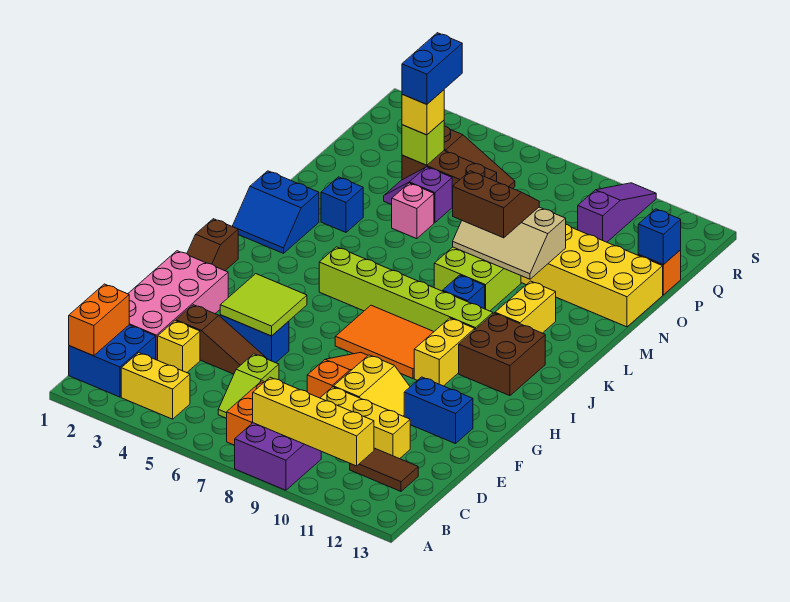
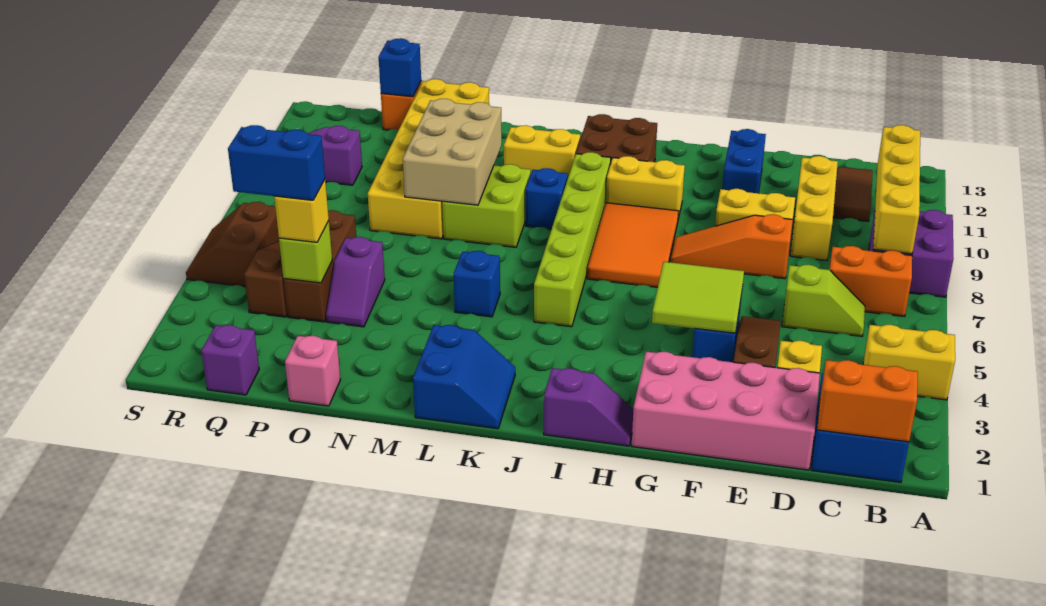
yellow 1x2 brick [121,353,190,419] -> yellow 1x2 brick turned to [863,325,955,400]
brown 1x2 slope [187,219,238,271] -> purple 1x2 slope [544,368,633,446]
blue 1x1 brick [321,177,363,232] -> blue 1x1 brick moved to [453,251,500,317]
tan 2x3 slope [453,207,566,279] -> tan 2x3 brick [403,99,502,205]
brown 2x2 slope [452,171,539,238] -> brown 2x2 slope moved to [186,202,279,287]
pink 1x1 brick [392,183,434,239] -> pink 1x1 brick moved to [285,336,341,406]
none -> purple 1x1 brick [201,325,259,395]

